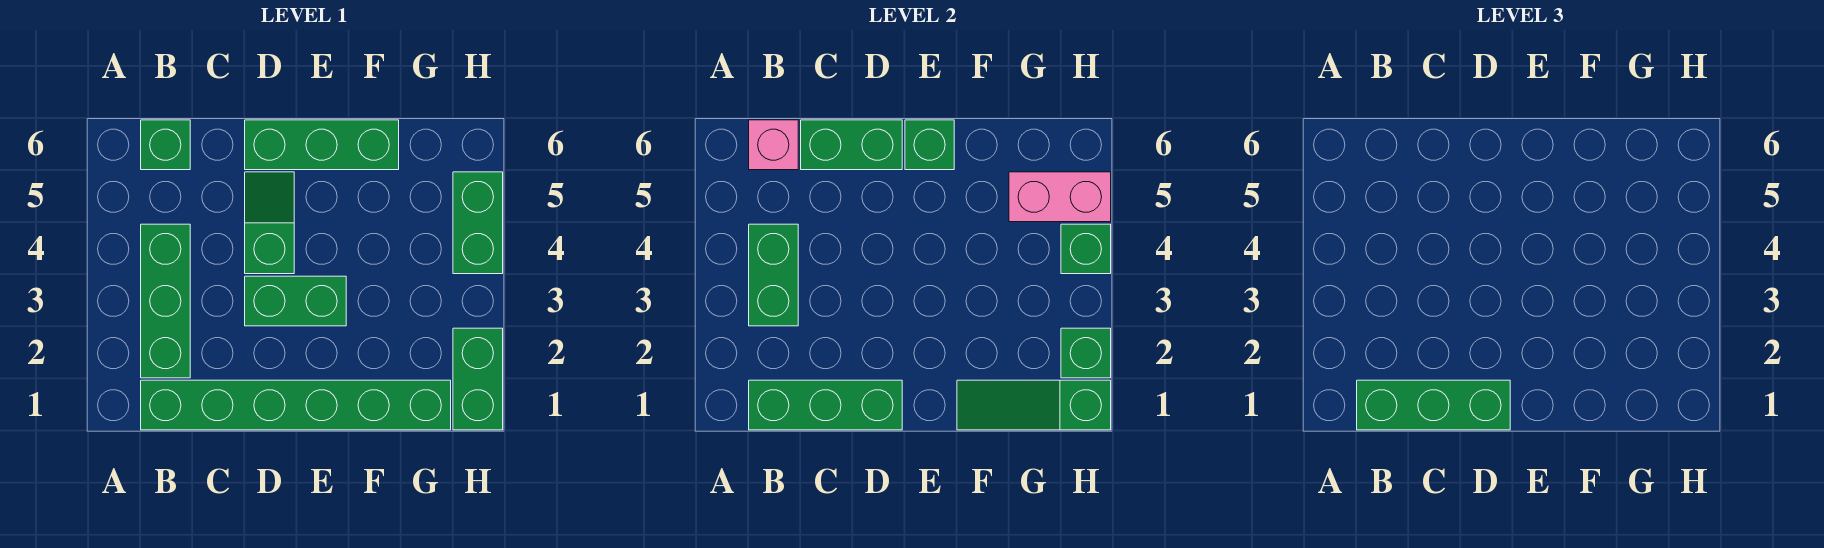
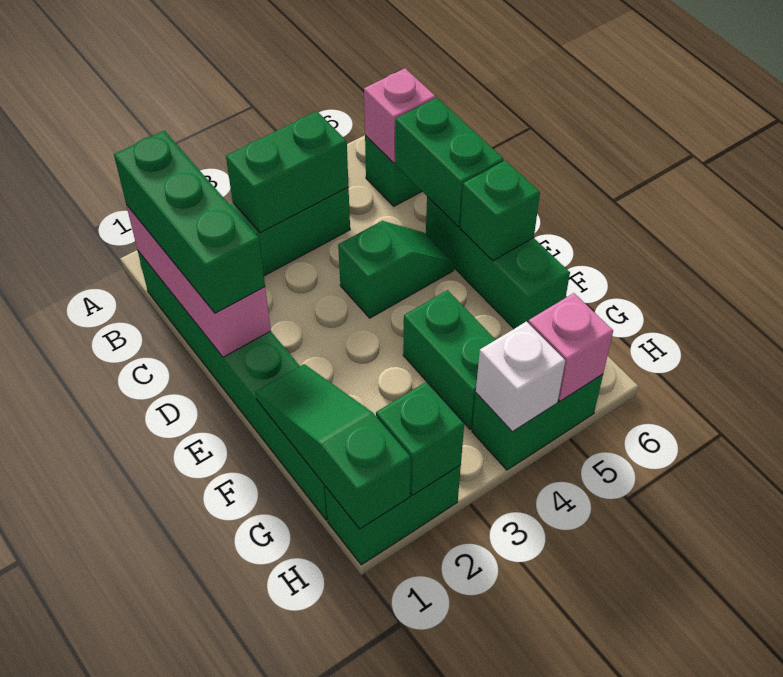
green 1x3 brick [749,380,902,430] -> pink 1x3 brick [126,205,271,357]
green 1x2 brick [245,276,346,326] -> green 1x2 brick moved to [403,290,496,429]
pink 1x2 brick [1009,172,1111,222] -> pink 1x1 brick [529,293,613,401]
green 1x1 brick [1061,224,1111,274] -> white 1x1 brick [476,322,565,432]

